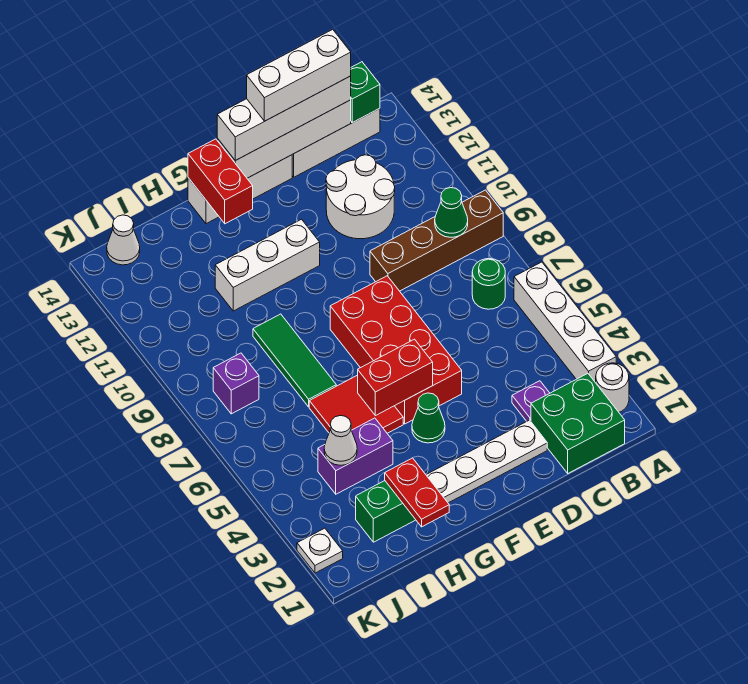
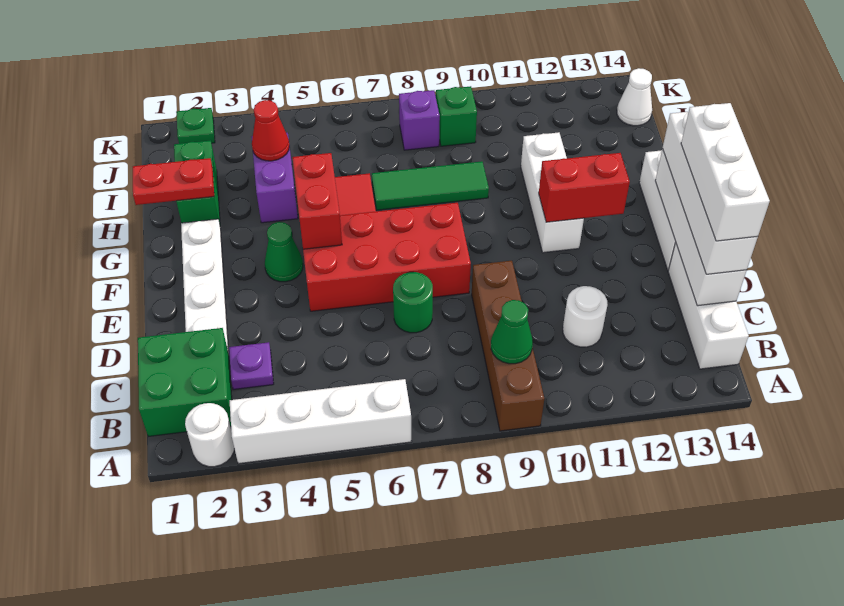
green 1x1 round brick [472,259,505,309] -> green 1x1 round brick moved to [393,272,433,333]
green 1x1 brick [351,62,380,123] -> green 1x1 brick moved to [436,86,477,146]
white 2x2 round brick [326,155,395,239] -> white 1x1 round brick [563,286,608,347]
red 1x2 brick [188,139,253,224] -> red 1x2 brick moved to [539,153,630,222]
white 1x1 cone [324,416,357,465] -> red 1x1 cone [252,100,289,161]
white 1x1 plate [297,528,343,573] -> green 1x1 plate [176,108,215,144]

